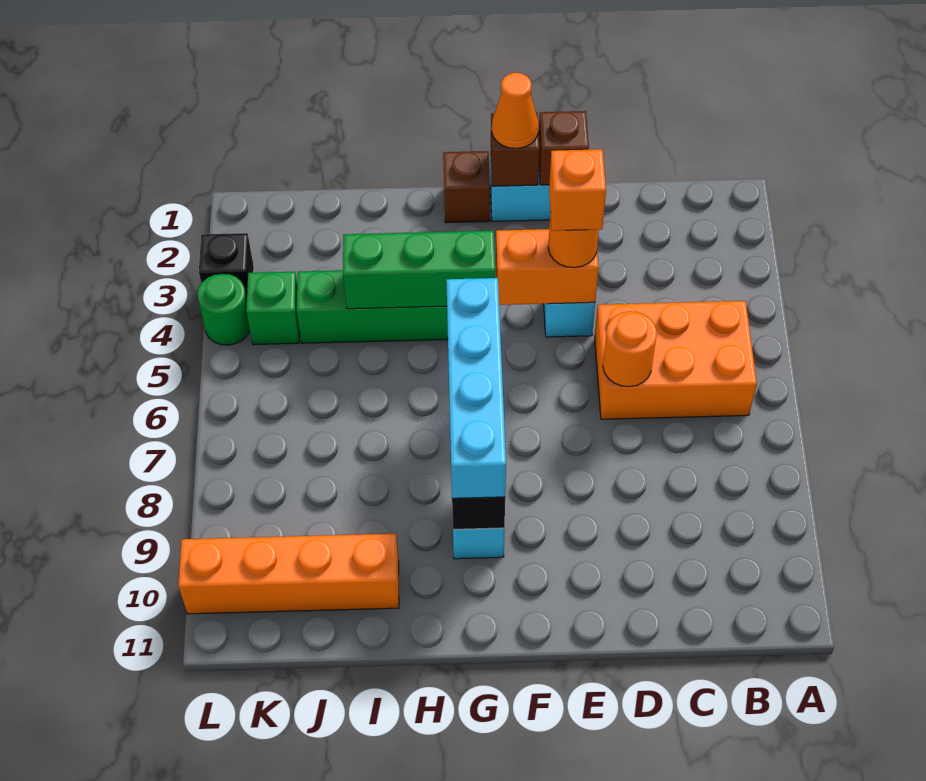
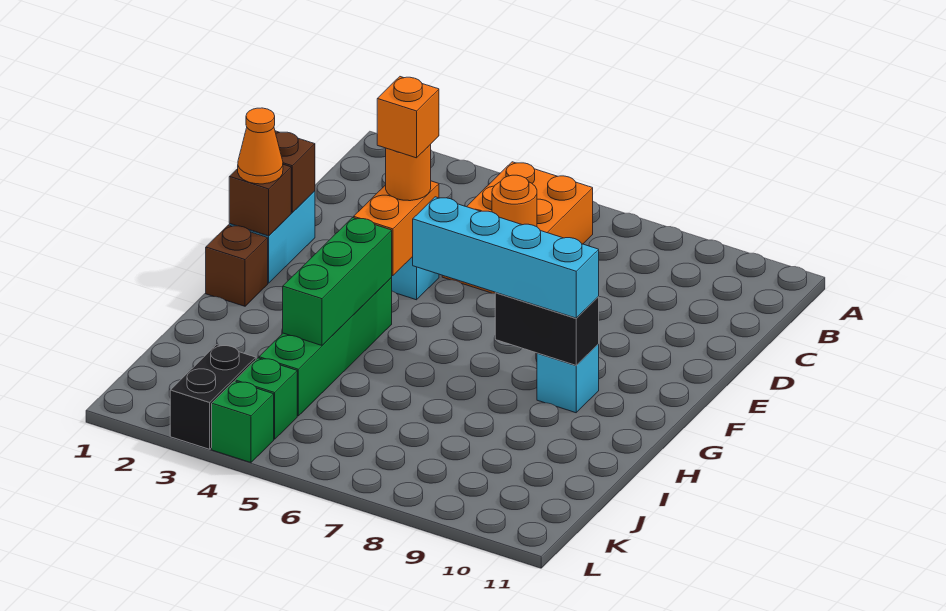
orange 1x4 brick [178,534,399,614] -> none
black 1x1 brick [199,233,254,299] -> black 1x2 brick [170,345,256,449]
green 1x1 round brick [197,273,250,345] -> green 1x1 brick [212,381,274,463]

